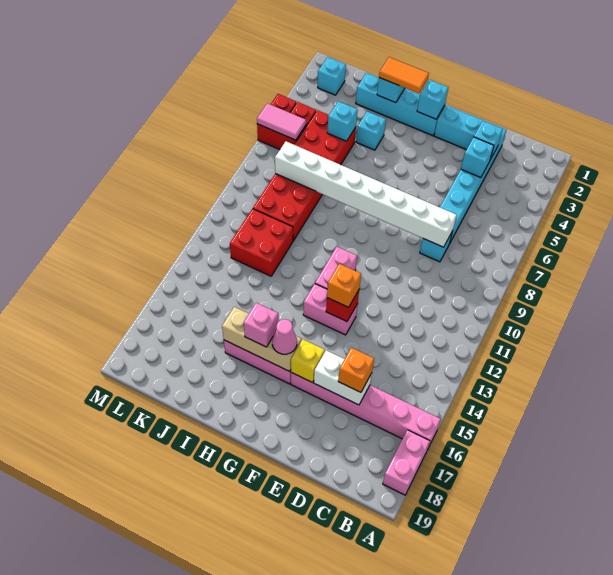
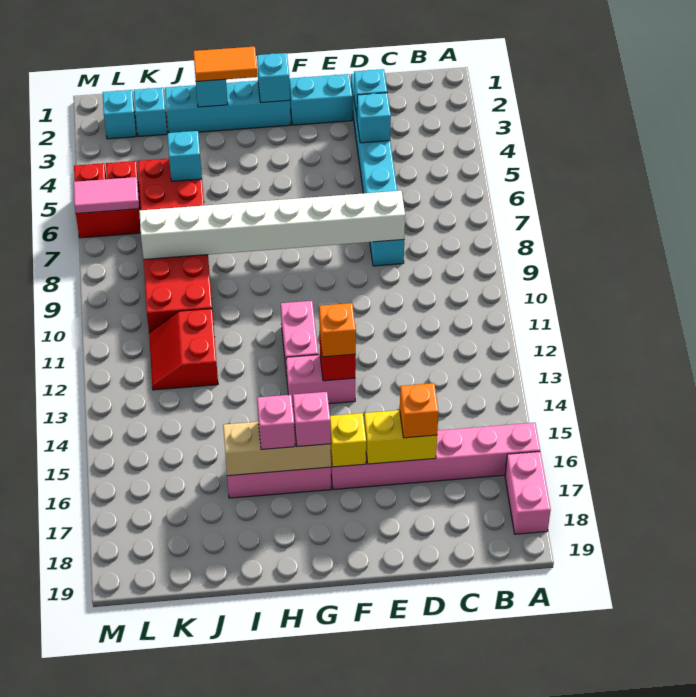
white 1x2 brick [314,350,372,405] -> yellow 1x2 brick [364,410,437,464]
pink 1x1 cone [272,319,297,354] -> pink 1x1 brick [293,392,331,447]
cyan 1x1 brick [356,111,386,150] -> cyan 1x1 brick moved to [134,88,167,137]
red 2x2 brick [230,209,293,276] -> red 2x2 slope [149,309,218,390]

